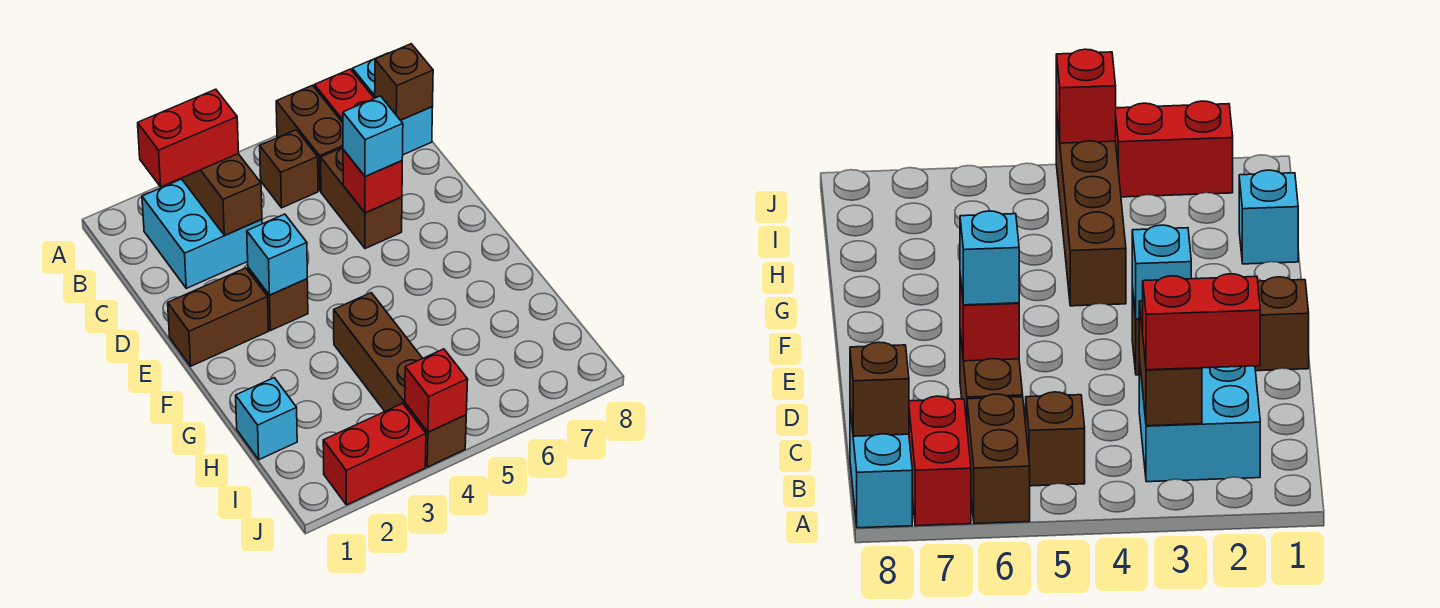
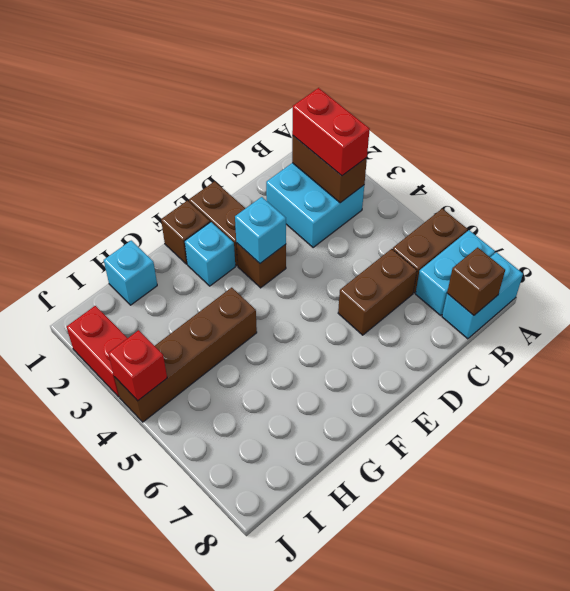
red 1x2 brick [314,69,374,123] -> cyan 1x2 brick [416,230,495,315]
brown 1x2 brick [181,154,262,235] -> brown 1x2 brick turned to [292,136,367,203]
brown 1x1 brick [260,130,318,208] -> brown 1x1 brick moved to [161,201,210,264]
red 1x1 brick [343,150,402,213] -> none
cyan 1x1 brick [343,96,403,177] -> cyan 1x1 brick moved to [185,222,235,286]

